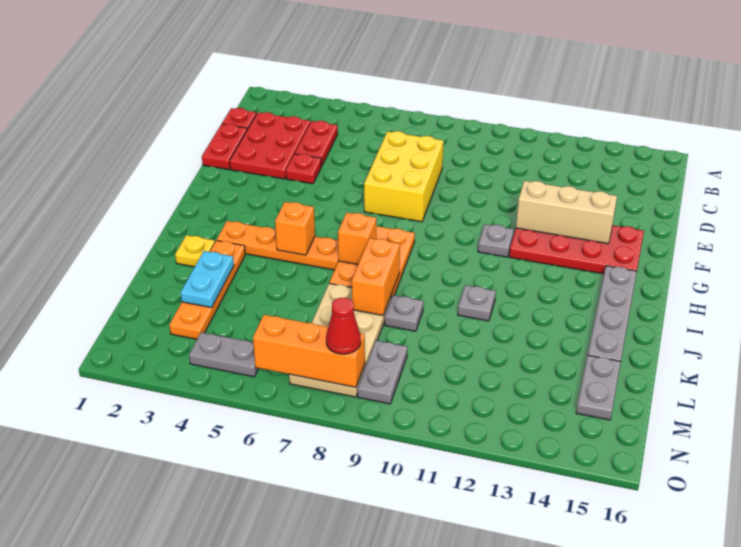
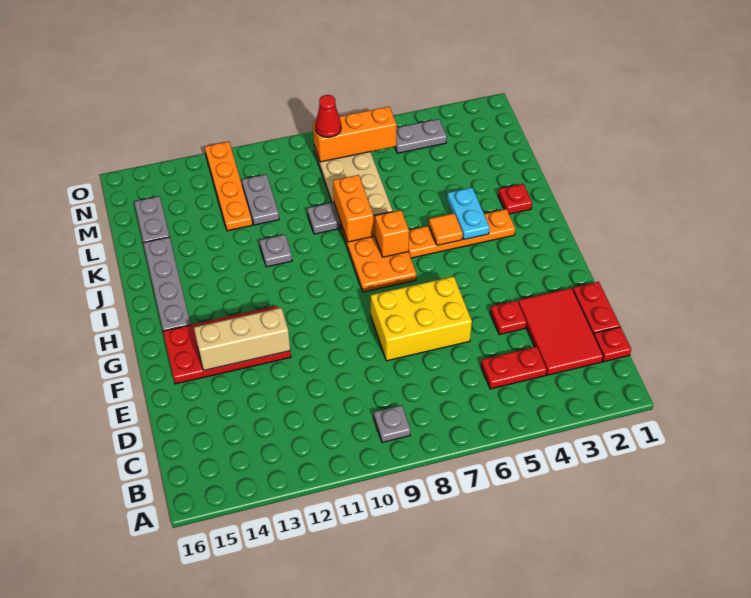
red 2x3 plate [230,112,310,179] -> red 2x3 tile [518,288,603,375]
red 1x2 plate [295,121,338,166] -> red 1x2 plate turned to [481,347,547,389]
yellow 2x3 brick [364,131,444,222] -> yellow 2x3 brick turned to [371,276,472,361]
grey 1x1 plate [478,224,514,257] -> grey 1x1 plate moved to [374,405,411,442]
orange 1x1 brick [275,202,315,255] -> orange 1x1 tile [429,213,463,245]
yellow 1x1 plate [175,235,215,267] -> red 1x1 plate [498,184,532,214]
orange 1x4 plate [169,240,245,339] -> orange 1x4 plate moved to [205,142,252,231]
cyan 1x2 plate [180,251,234,308] -> cyan 1x2 plate moved to [447,187,490,240]
grey 1x2 plate [358,340,408,404] -> grey 1x2 plate moved to [242,174,279,225]

